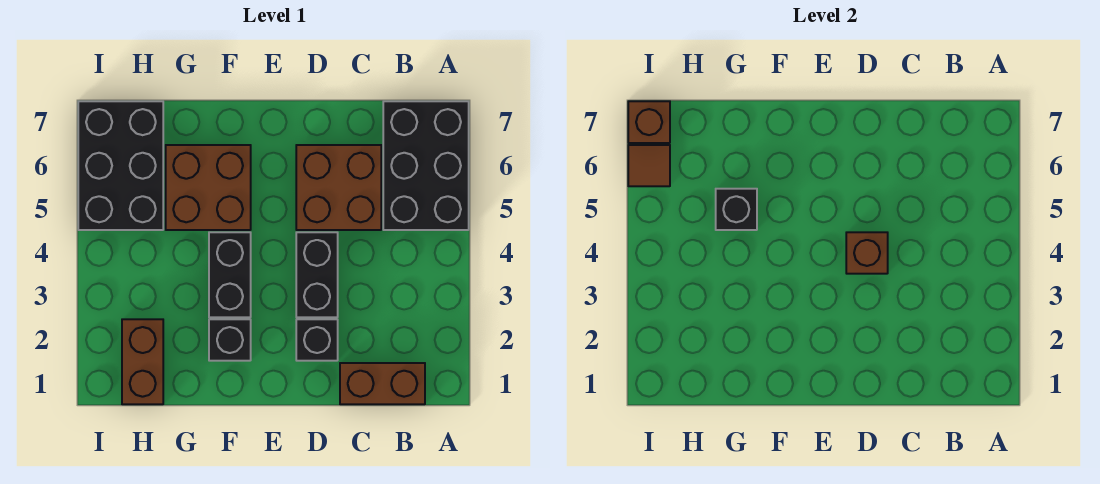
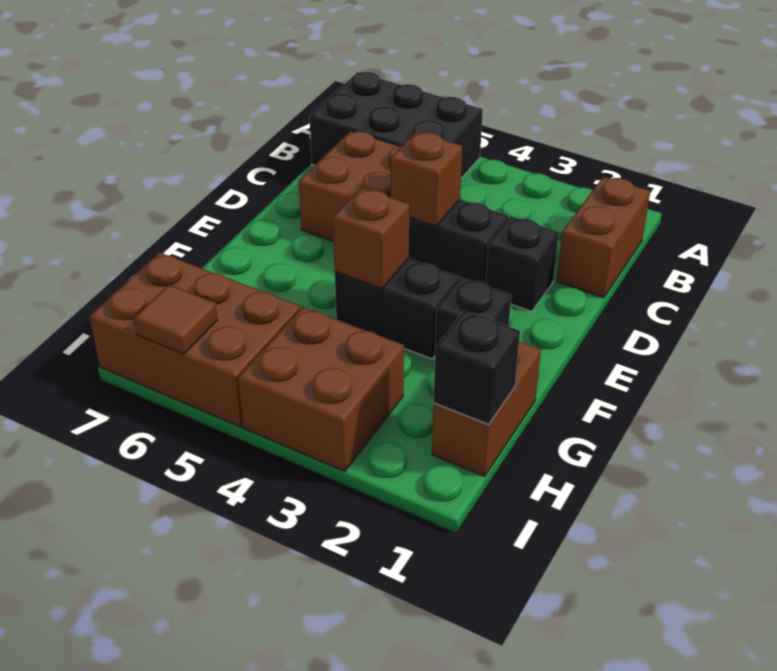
brown 2x2 brick [166,145,251,230] -> brown 2x2 brick moved to [238,307,404,471]
black 1x1 brick [716,189,757,230] -> black 1x1 brick moved to [434,311,520,424]
brown 1x2 brick [122,319,163,404] -> brown 1x2 brick turned to [432,341,541,476]
black 2x3 brick [78,101,163,230] -> brown 2x3 brick [89,252,300,427]
brown 1x1 brick [628,101,670,143] -> brown 1x1 brick moved to [333,188,409,289]

